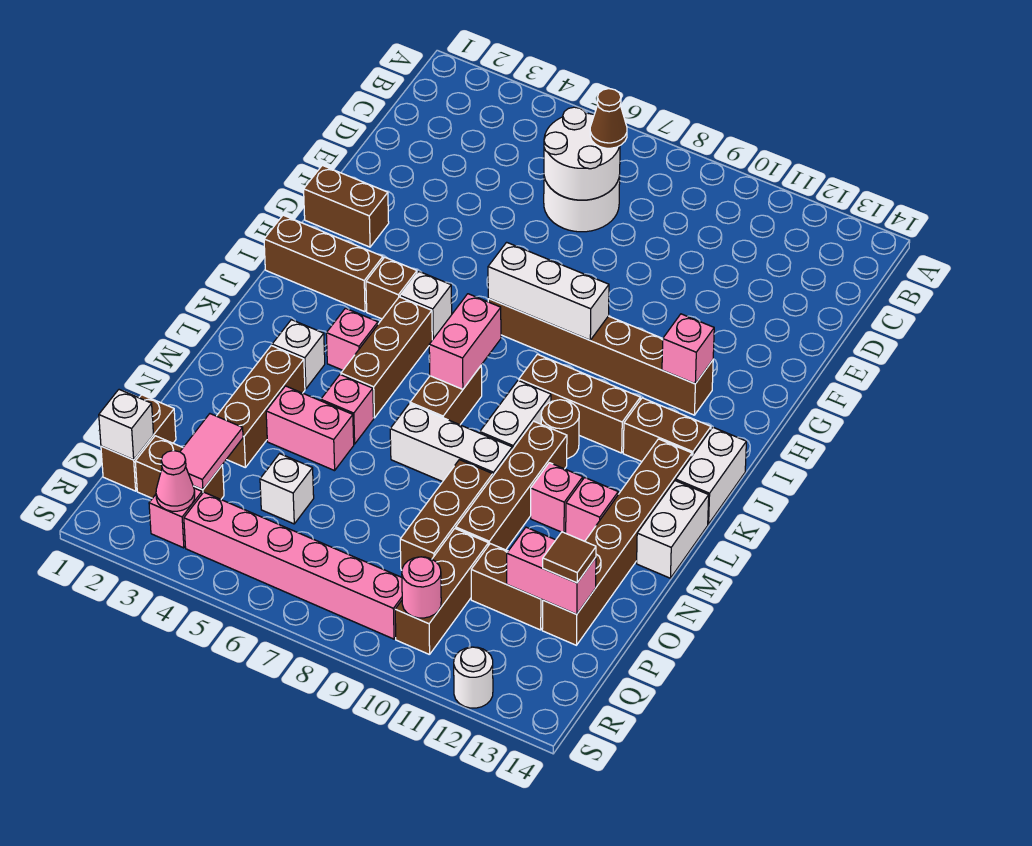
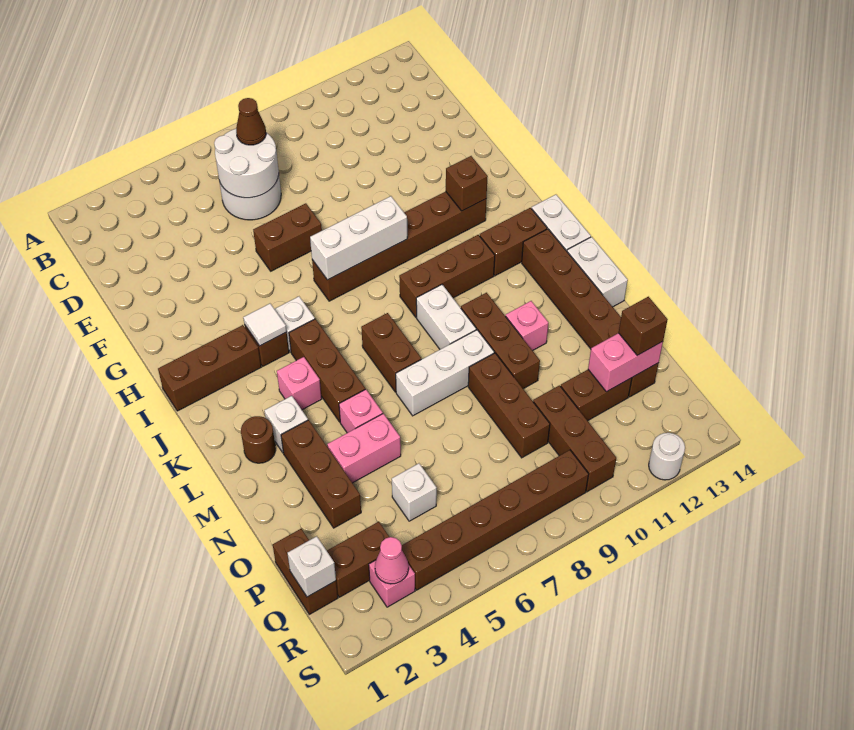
brown 1x2 brick [304,165,389,247] -> brown 1x2 brick moved to [253,203,322,271]
pink 1x1 brick [662,314,714,384] -> brown 1x1 brick [446,156,488,211]
none -> white 1x1 tile [243,304,287,346]
pink 1x2 brick [429,294,501,389] -> none
brown 1x1 round brick [541,400,579,459] -> brown 1x1 round brick moved to [241,416,276,463]
brown 1x4 brick [456,421,567,550] -> brown 1x3 brick [461,293,540,389]
pink 1x1 brick [566,478,618,541] -> none
pink 1x2 tile [180,414,243,490] -> none
brown 1x1 tile [543,532,596,583] -> brown 1x1 brick [619,297,668,355]
pink 1x6 brick [184,492,402,639] -> brown 1x6 brick [402,450,589,590]
pink 1x1 round brick [402,557,441,618] -> none

